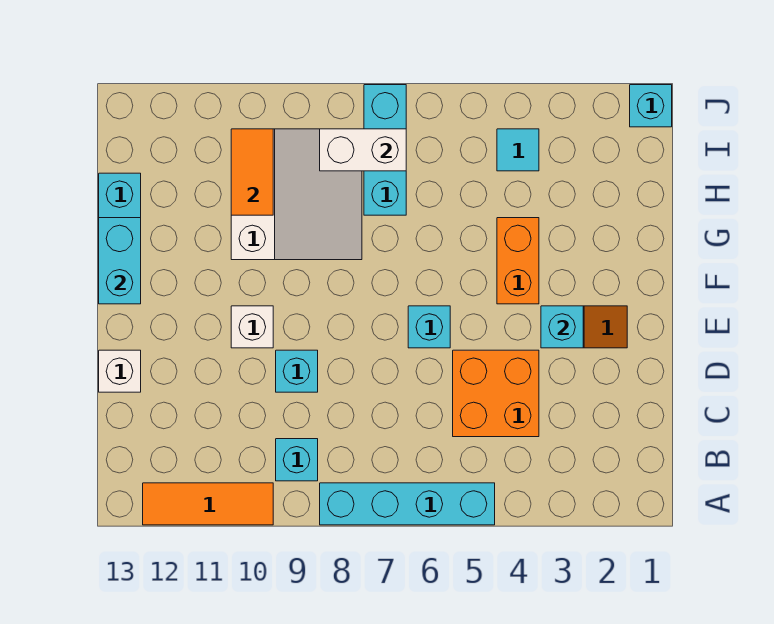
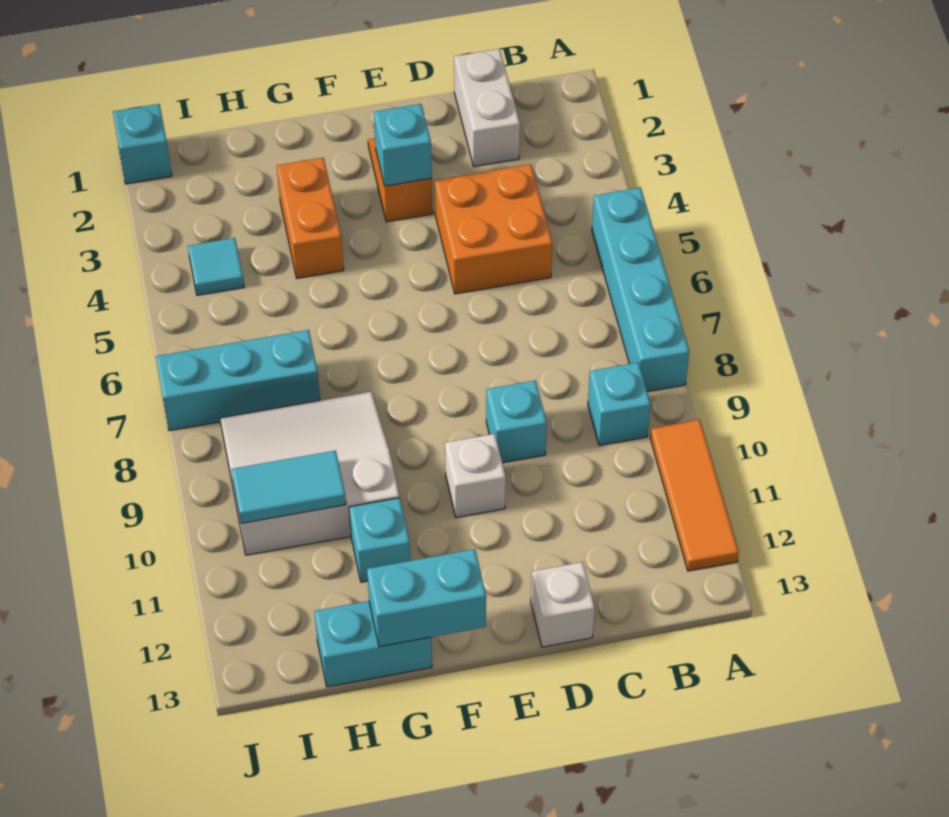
cyan 1x1 brick [408,306,450,348] -> cyan 1x1 brick moved to [349,498,411,582]
orange 1x2 brick [497,218,539,304] -> orange 1x2 brick turned to [277,158,344,278]
orange 1x2 tile [231,129,273,215] -> cyan 1x2 tile [231,451,346,523]
white 1x2 brick [320,129,406,171] -> white 1x2 brick moved to [454,49,520,167]

